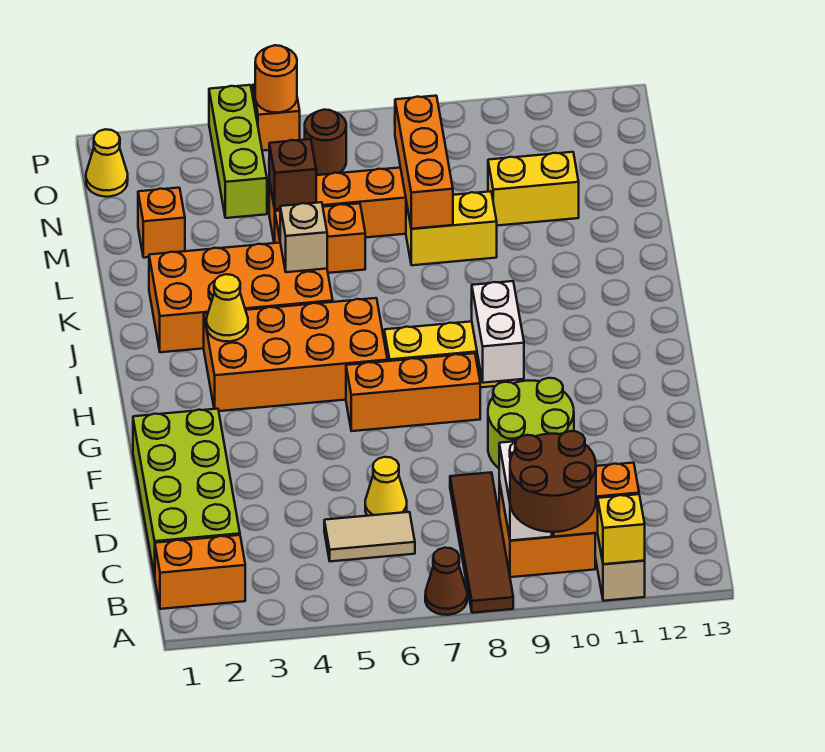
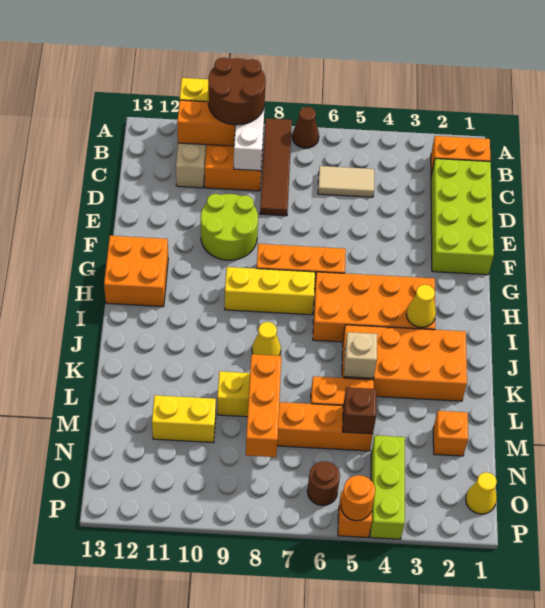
yellow 1x1 cone [365,457,407,516] -> yellow 1x1 cone moved to [252,322,281,356]
white 1x2 brick [472,281,524,383] -> none
none -> orange 2x2 brick [104,236,168,307]

